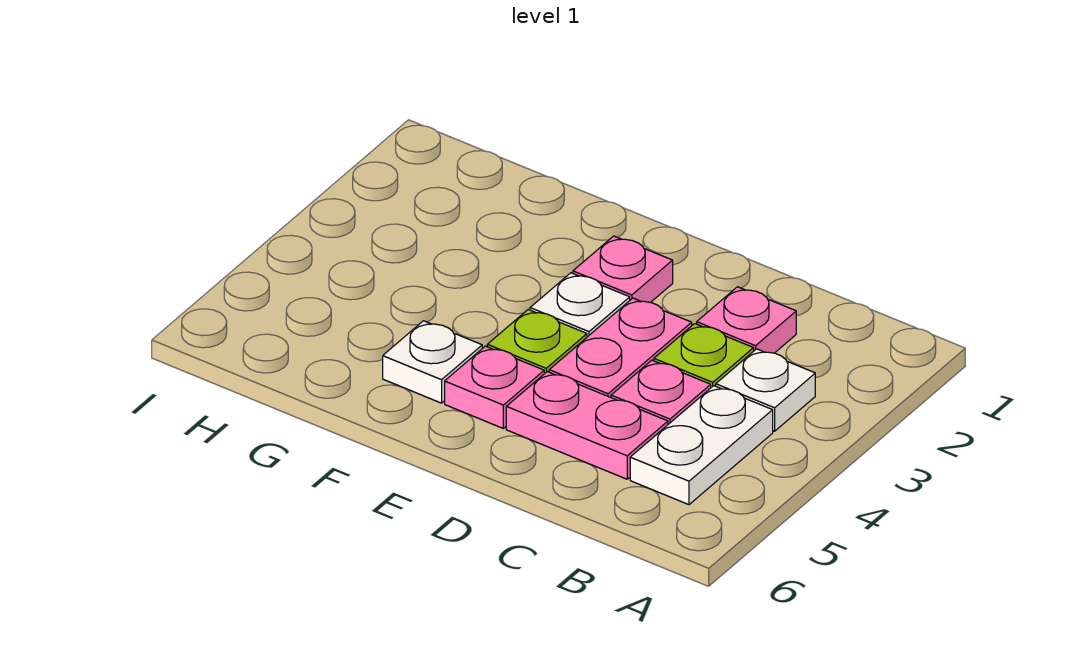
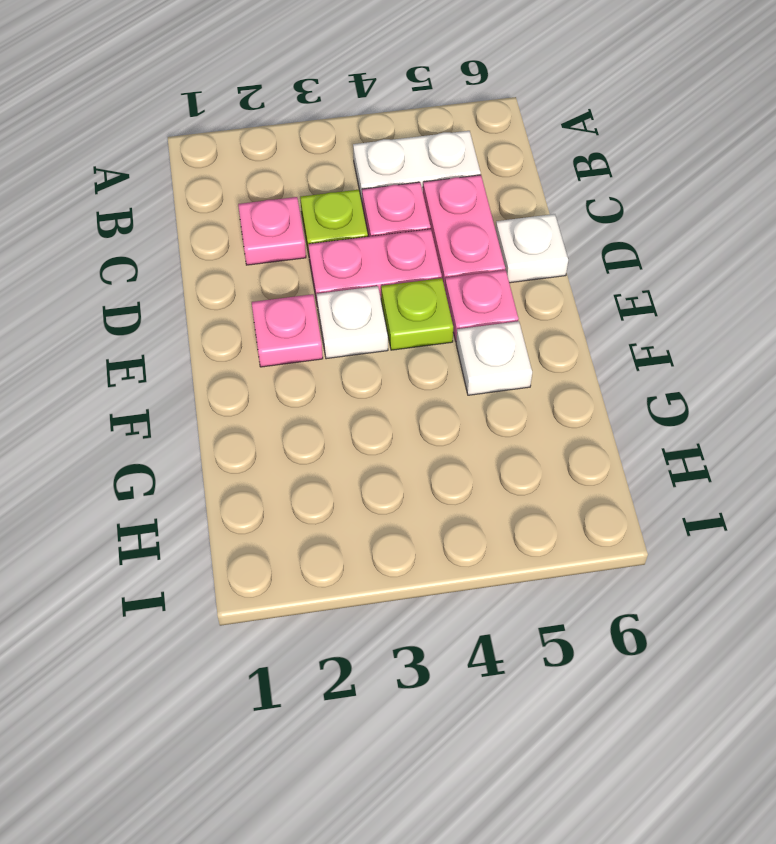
white 1x1 plate [716,349,815,431] -> white 1x1 plate moved to [495,214,568,283]

